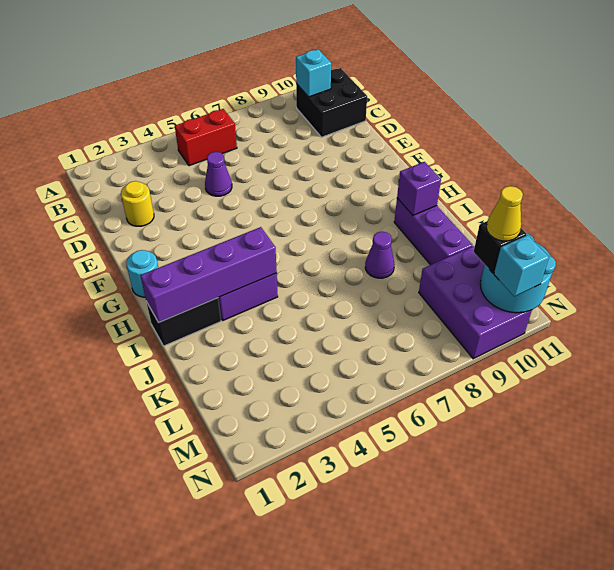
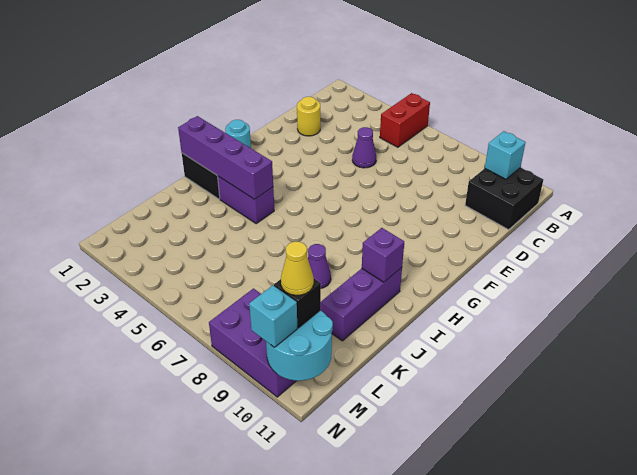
red 1x2 brick [175,109,237,166] -> red 1x2 brick turned to [380,93,430,147]
purple 2x3 brick [419,246,532,359] -> purple 2x3 brick turned to [209,288,296,397]

